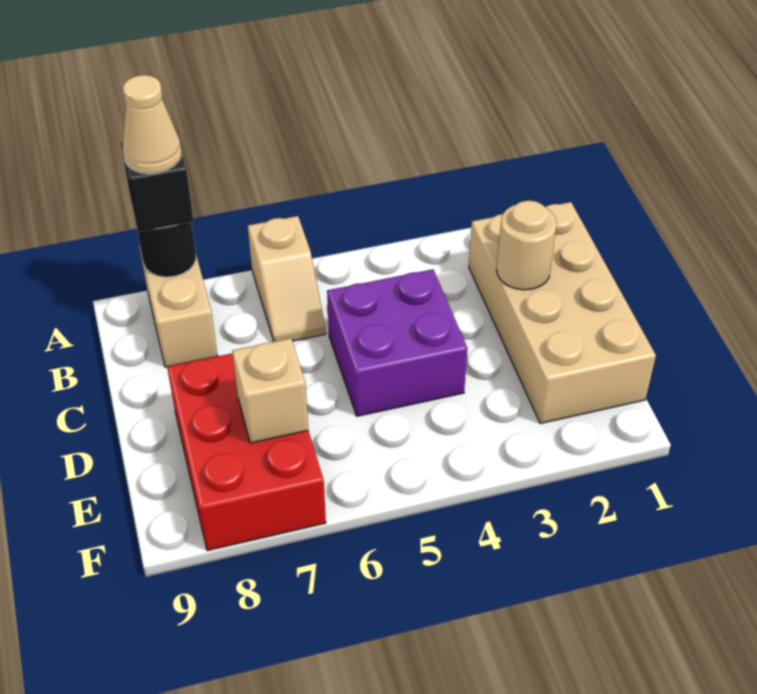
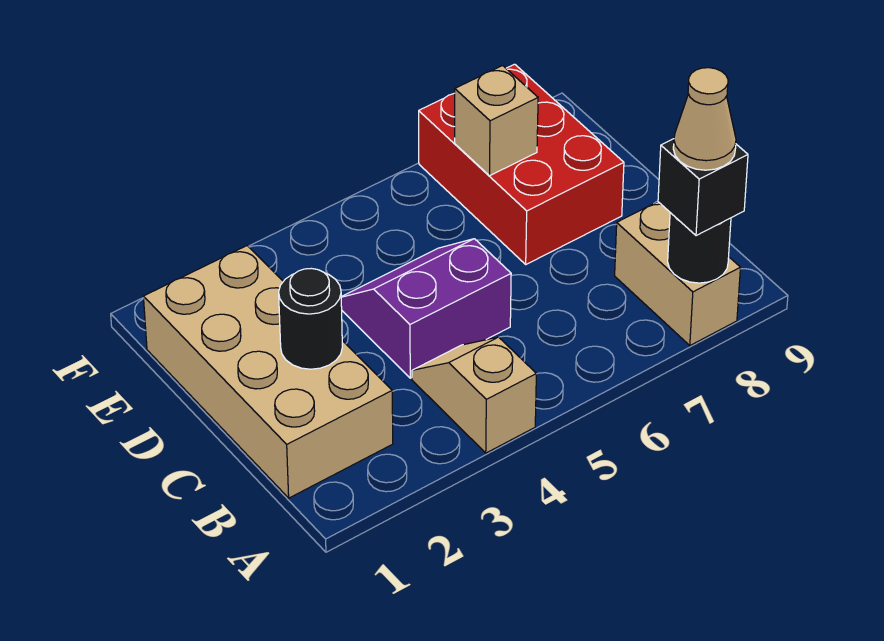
tan 1x2 slope [248,216,326,342] -> tan 1x2 slope moved to [412,337,536,453]
tan 1x1 round brick [497,201,557,290] -> black 1x1 round brick [279,268,342,369]
purple 2x2 brick [327,269,467,416] -> purple 2x2 slope [341,239,511,378]

